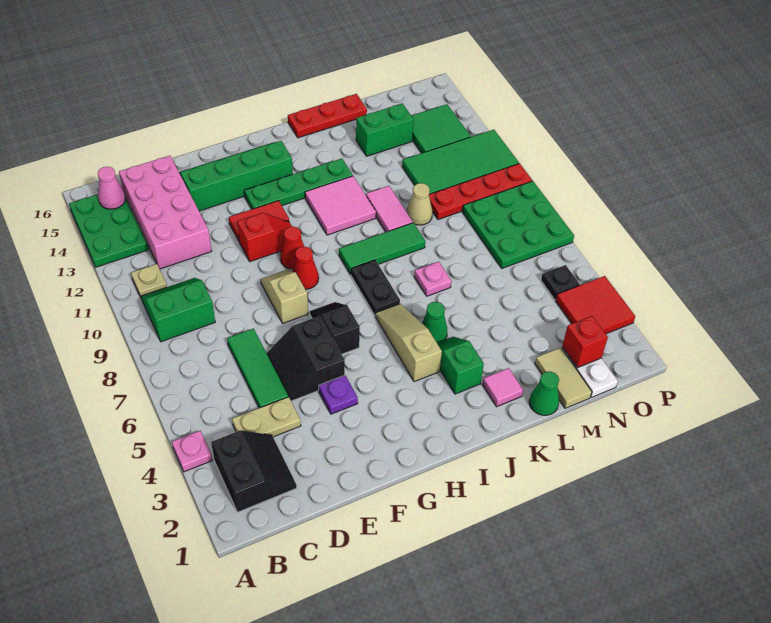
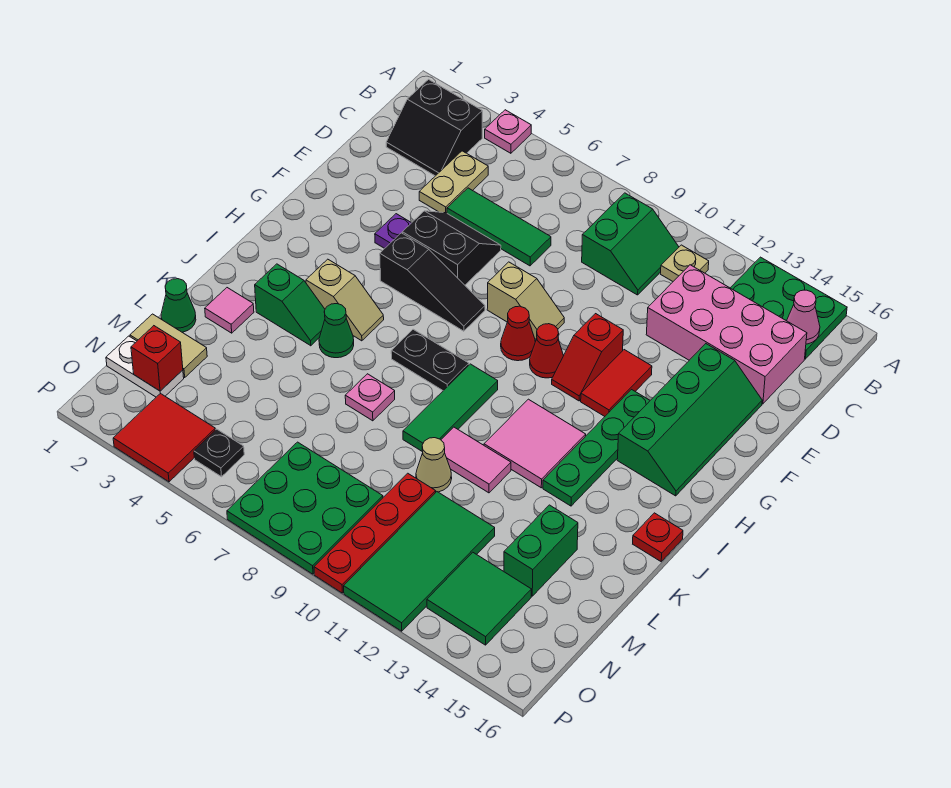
black 1x2 slope [310,302,360,354] -> black 1x3 slope [380,233,485,331]
tan 1x3 slope [375,304,442,382] -> tan 1x2 slope [306,259,384,341]
red 1x3 plate [288,94,367,138] -> red 1x1 plate [633,513,683,562]

